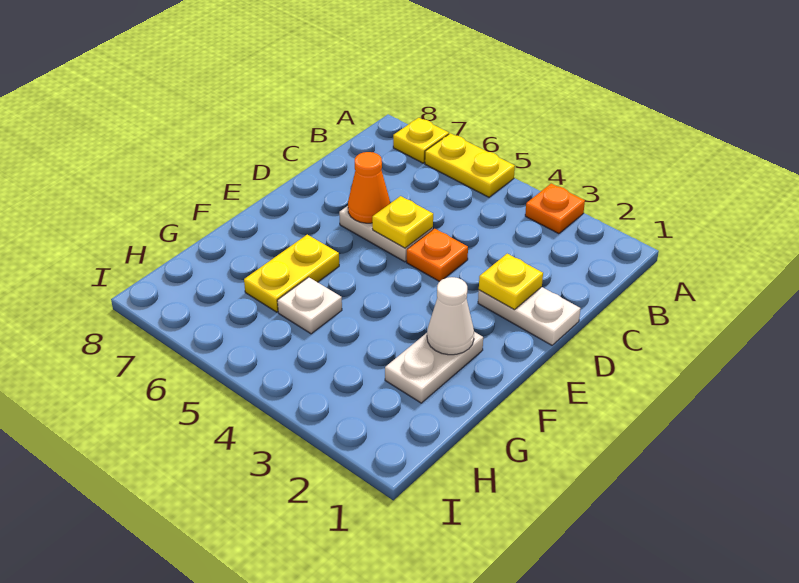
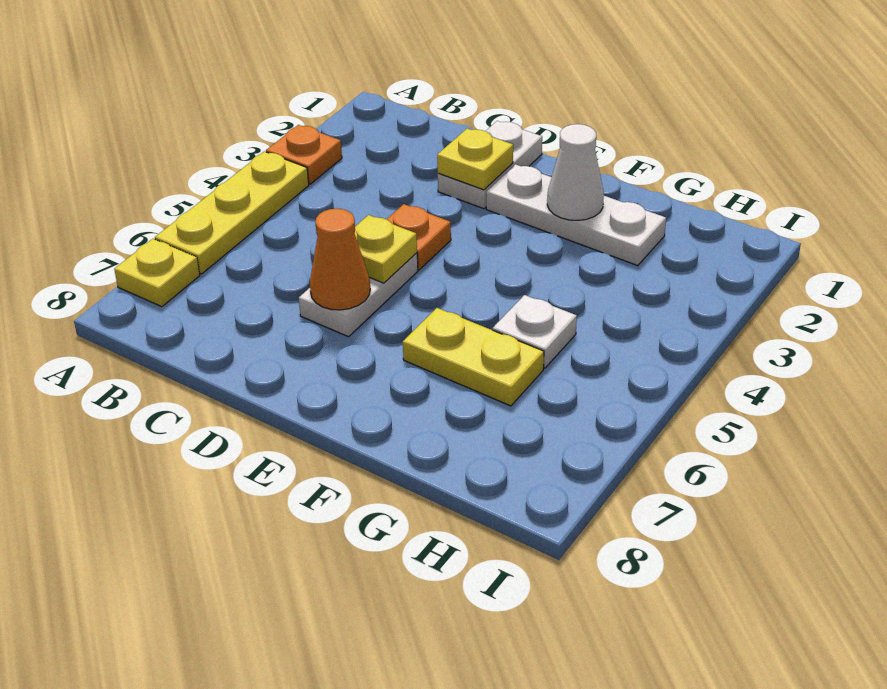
yellow 1x2 plate [425,133,515,197] -> yellow 1x3 plate [155,151,309,274]
white 1x2 plate [385,332,483,403] -> white 1x3 plate [486,164,666,265]

